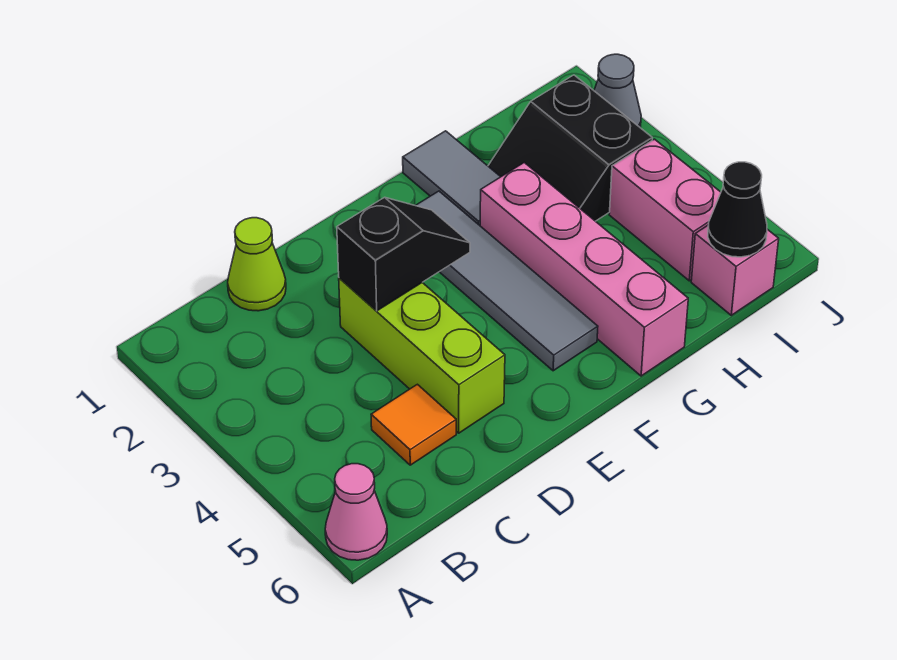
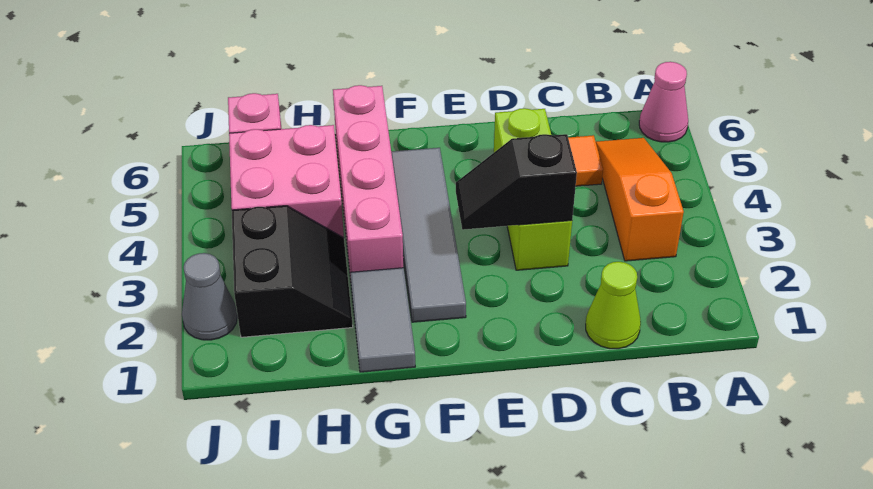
none -> orange 1x3 slope [596,138,684,261]
pink 1x2 brick [609,139,721,281] -> pink 2x2 brick [229,125,344,238]
black 1x1 cone [708,162,767,257] -> none

